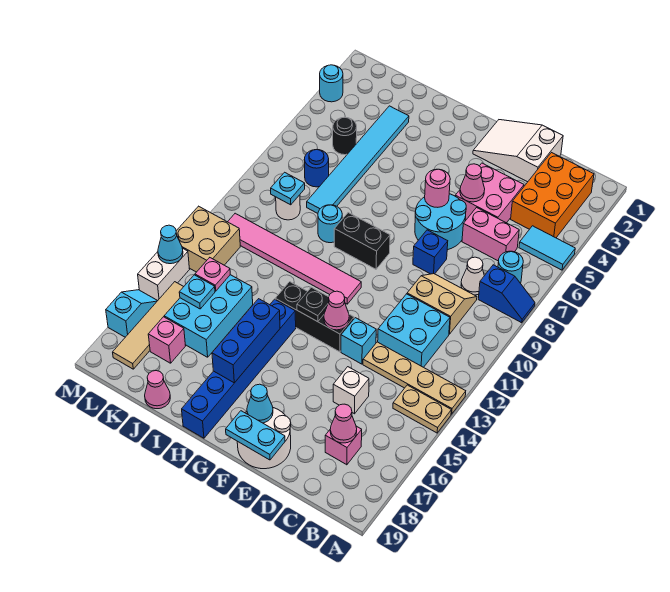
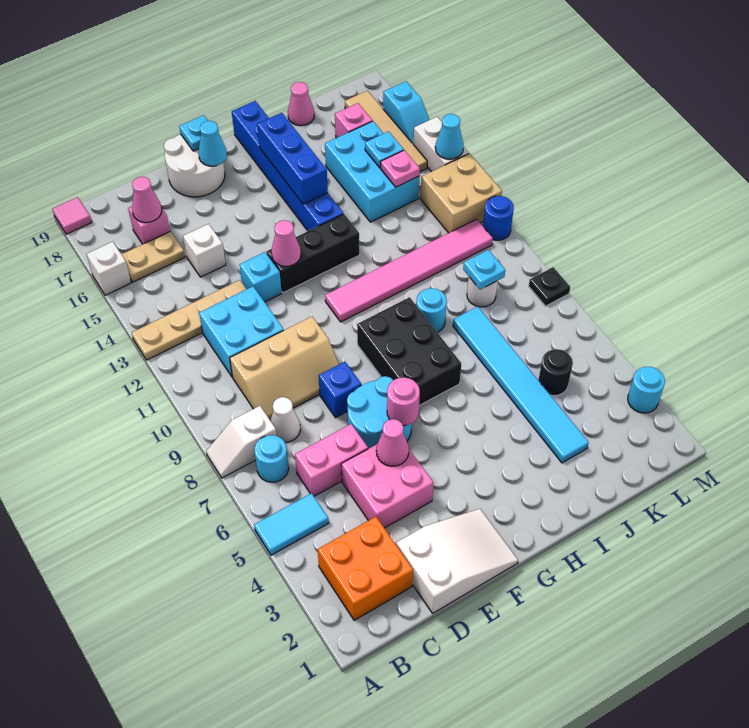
blue 1x2 slope [478,265,535,323] -> white 1x2 slope [206,406,277,478]
tan 1x2 plate [393,385,451,433] -> tan 1x2 plate moved to [121,231,185,282]
none -> white 1x1 brick [87,242,131,295]
none -> pink 1x1 tile [53,197,92,234]
orange 2x3 brick [511,153,594,238] -> orange 2x2 brick [318,517,413,620]
tan 2x2 slope [407,274,477,334] -> tan 2x3 slope [230,316,339,420]
cyan 1x2 plate [226,411,285,460] -> cyan 1x1 plate [179,115,208,151]
black 1x2 brick [334,213,390,269] -> black 2x3 brick [357,297,461,406]
black 1x1 plate [297,287,329,322] -> black 1x1 plate moved to [529,267,570,306]
blue 1x1 round brick [304,150,329,187] -> blue 1x1 round brick moved to [483,196,514,240]

